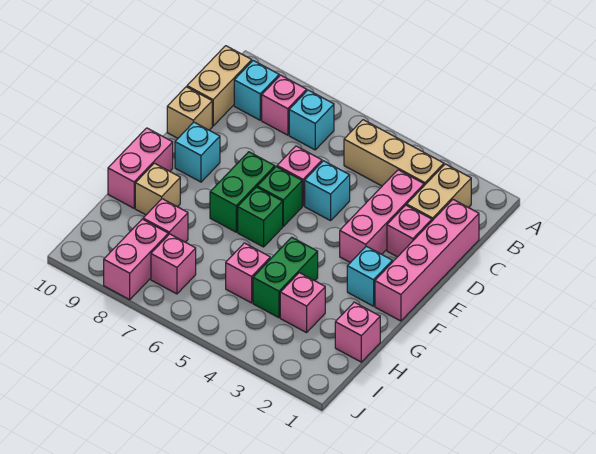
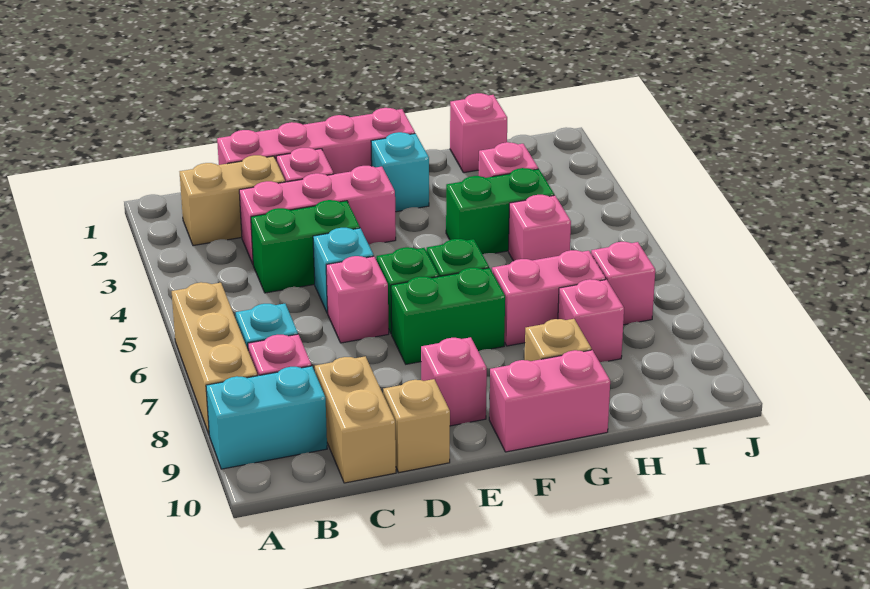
tan 1x3 brick [344,120,444,186] -> tan 1x3 brick moved to [172,282,257,434]
cyan 1x1 brick [234,61,279,120] -> cyan 1x2 brick [206,366,327,469]
tan 1x2 brick [187,46,252,126] -> tan 1x2 brick turned to [315,356,396,483]
none -> green 1x2 brick [251,200,360,293]
cyan 1x1 brick [175,122,220,182] -> pink 1x1 brick [421,337,487,426]
pink 1x2 brick [104,219,168,300] -> pink 1x2 brick moved to [492,250,606,346]

